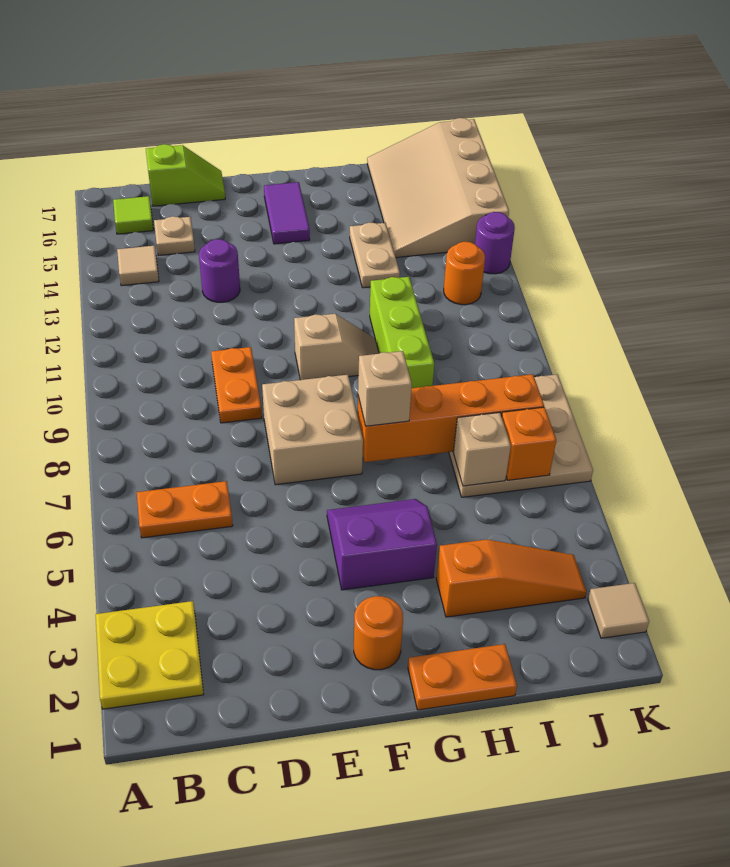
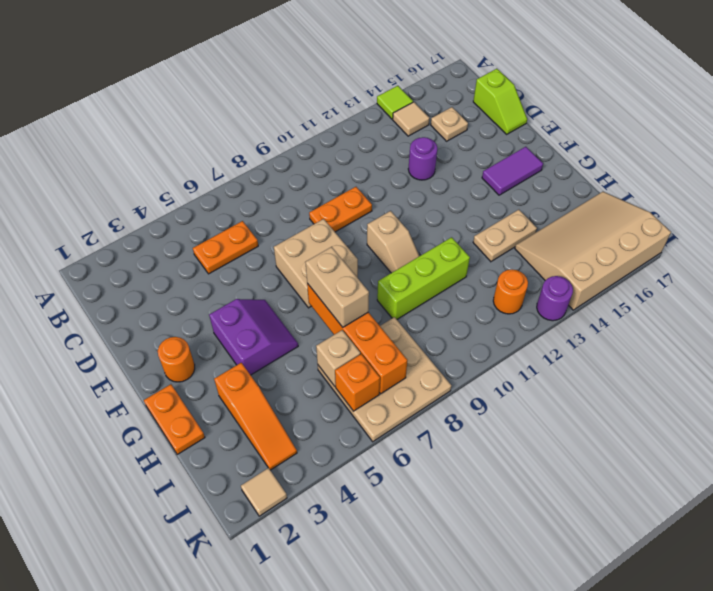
yellow 2x2 plate [96,601,204,709] -> none
orange 1x2 plate [137,481,233,538] -> orange 1x2 plate turned to [193,221,258,274]
lime 1x1 tile [113,196,153,234] -> lime 1x1 tile moved to [377,86,413,119]
tan 1x1 brick [358,351,412,426] -> tan 1x2 brick [305,247,369,327]

